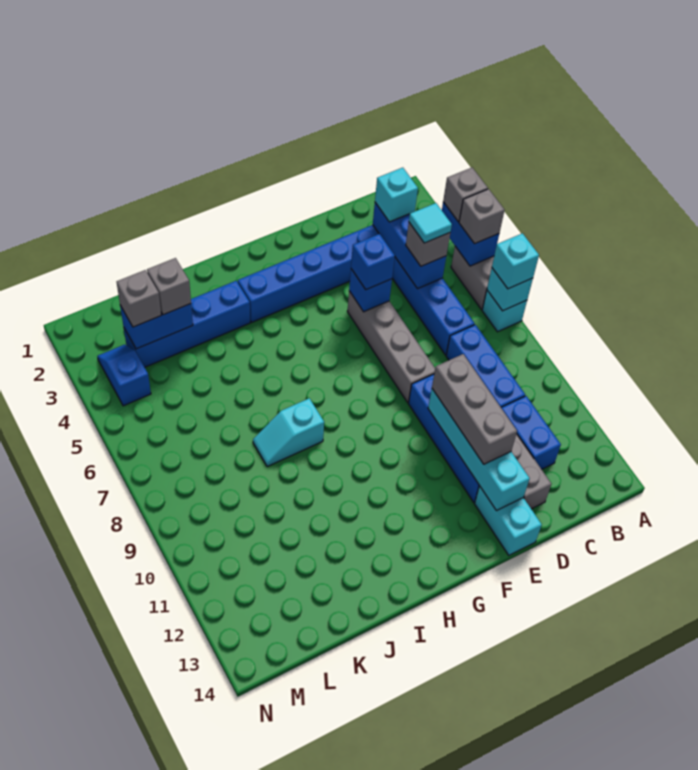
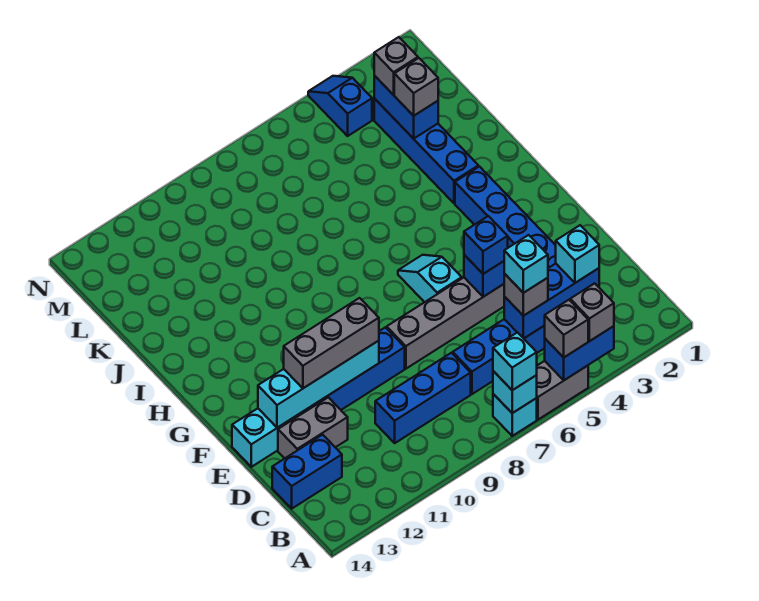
cyan 1x1 tile [409,203,452,243] -> cyan 1x1 brick [504,235,548,293]
blue 1x2 brick [501,396,561,469] -> blue 1x2 brick moved to [272,435,342,509]
cyan 1x2 slope [253,398,324,467] -> cyan 1x2 slope moved to [398,255,462,302]
blue 1x2 slope [97,345,151,406] -> blue 1x2 slope turned to [308,76,372,136]

